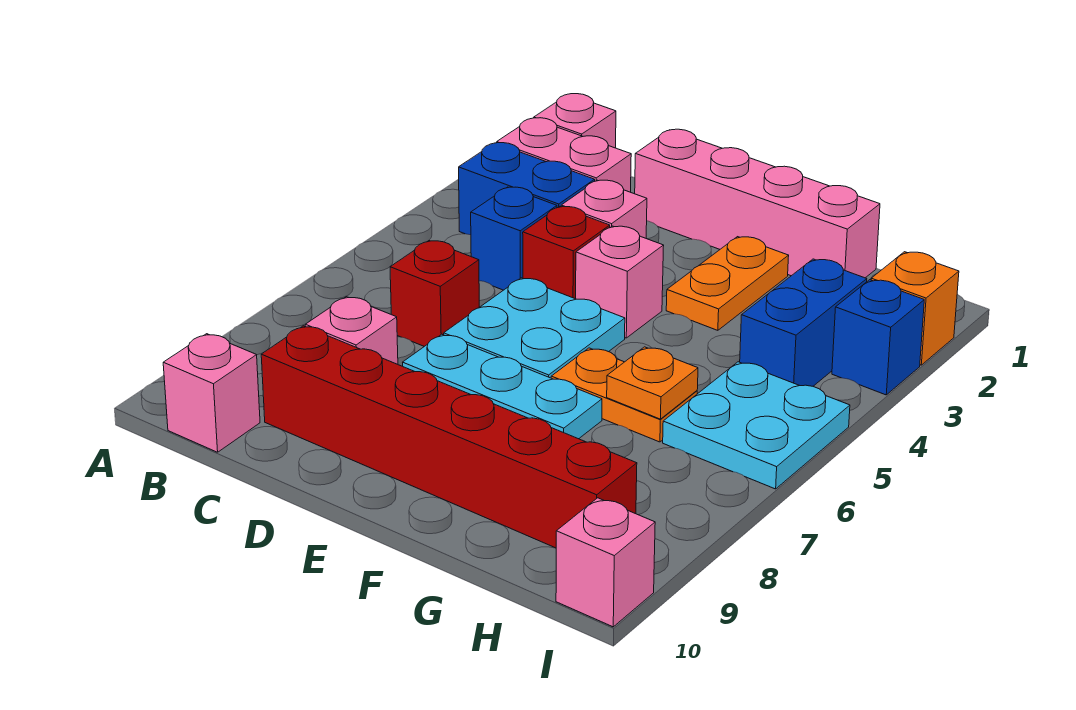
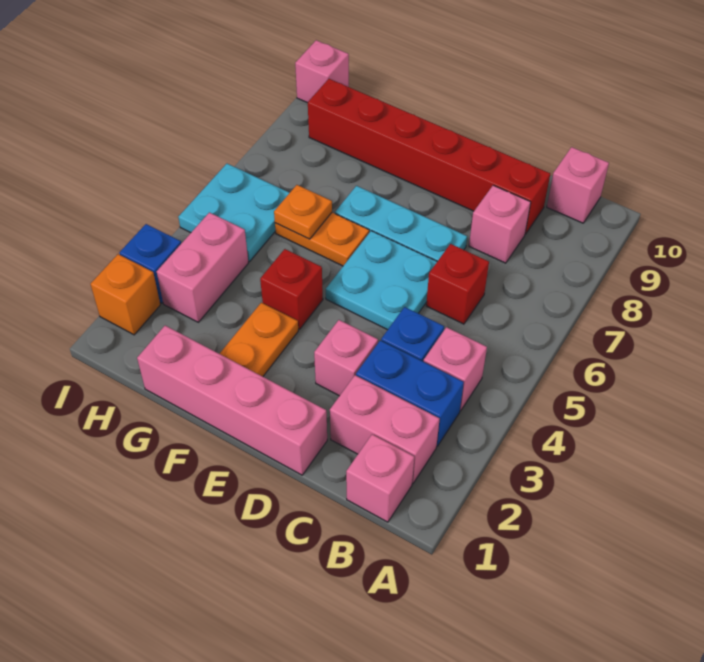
red 1x1 brick [523,206,610,299] -> red 1x1 brick moved to [260,249,323,329]
pink 1x1 brick [576,226,664,338] -> pink 1x1 brick moved to [424,327,487,411]
blue 1x2 brick [740,259,867,386] -> pink 1x2 brick [157,212,248,322]

